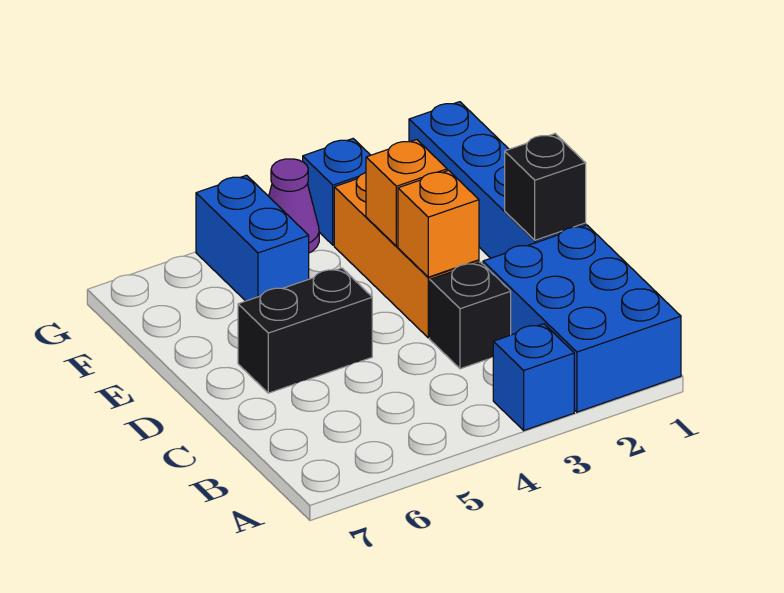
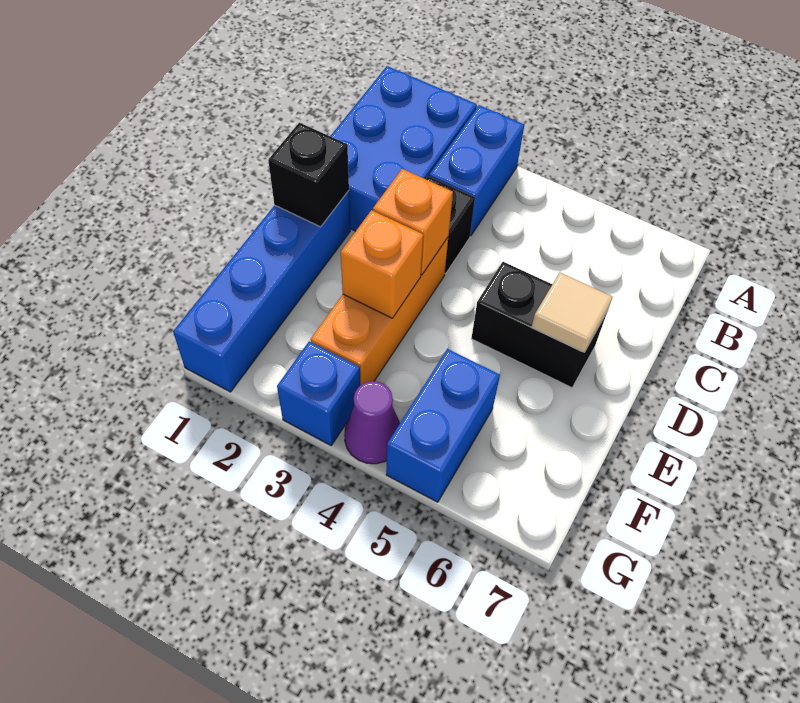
blue 1x1 brick [493,324,574,430] -> blue 1x2 brick [429,105,524,236]
none -> tan 1x1 tile [532,273,612,352]

